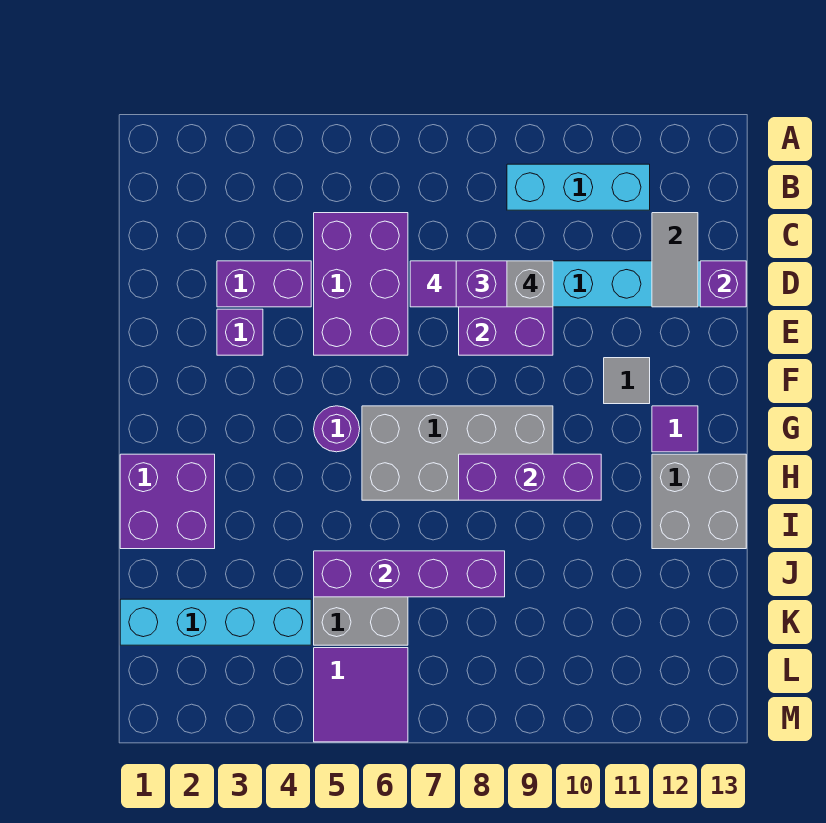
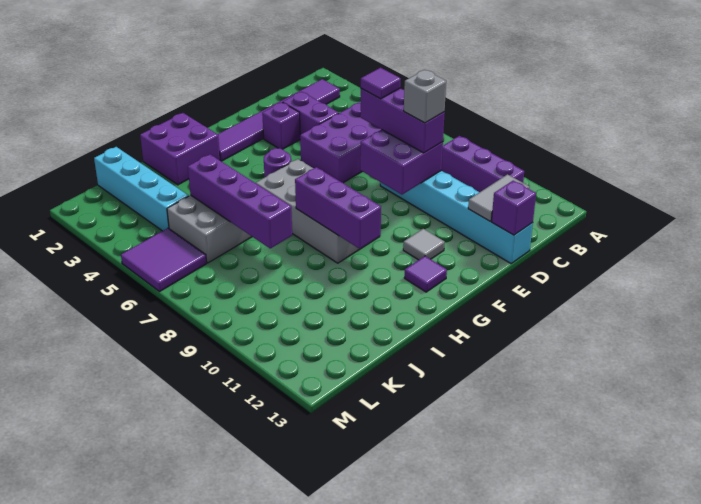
none -> purple 1x6 tile [218,79,340,161]
cyan 1x3 brick [507,164,650,210] -> purple 1x3 brick [441,136,524,192]
grey 2x2 brick [652,454,746,549] -> none

